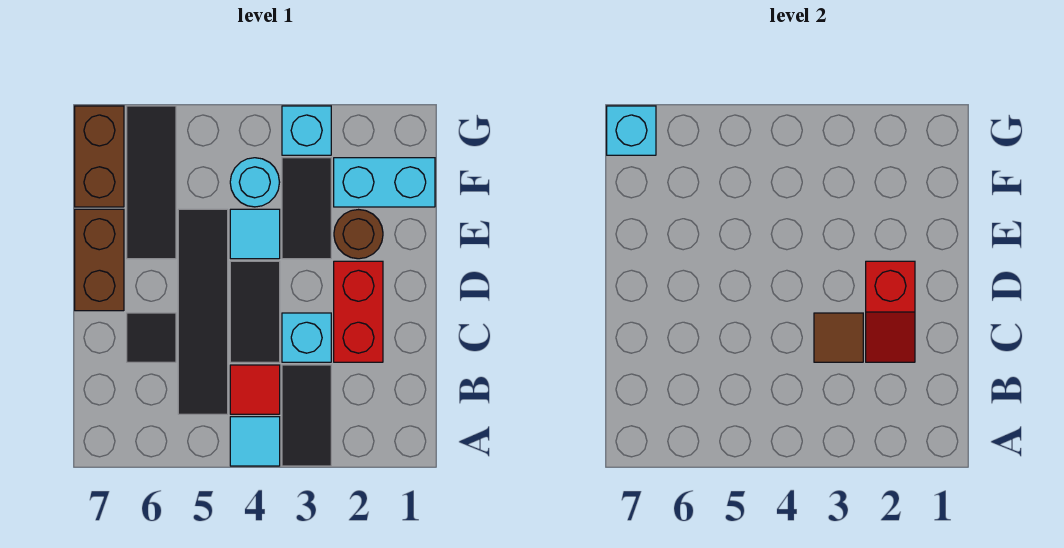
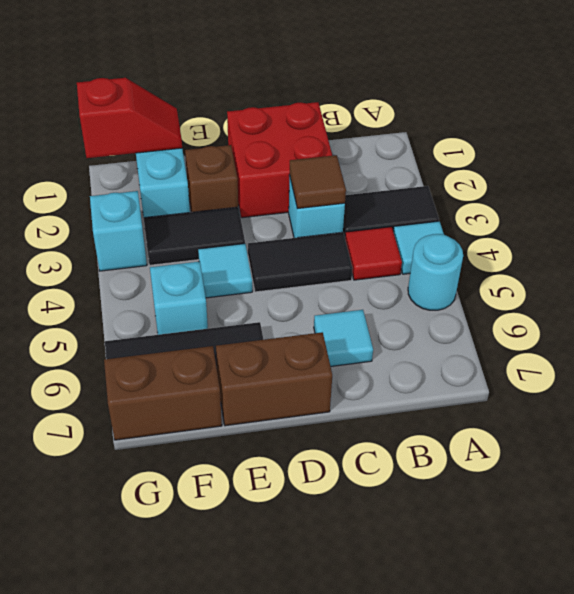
black 1x4 tile [178,209,228,414] -> none
red 1x2 brick [334,261,383,362] -> red 2x2 brick [227,102,332,218]
red 1x2 slope [866,261,915,362] -> red 1x2 slope moved to [77,78,182,158]
black 1x1 tile [127,313,176,362] -> cyan 1x1 tile [314,310,373,366]
brown 1x1 round brick [334,210,383,259] -> brown 1x1 brick [185,145,238,212]
cyan 1x1 round brick [230,158,280,207] -> cyan 1x1 round brick moved to [408,234,463,310]
cyan 1x1 brick [607,106,656,155] -> cyan 1x1 brick moved to [150,262,208,335]

